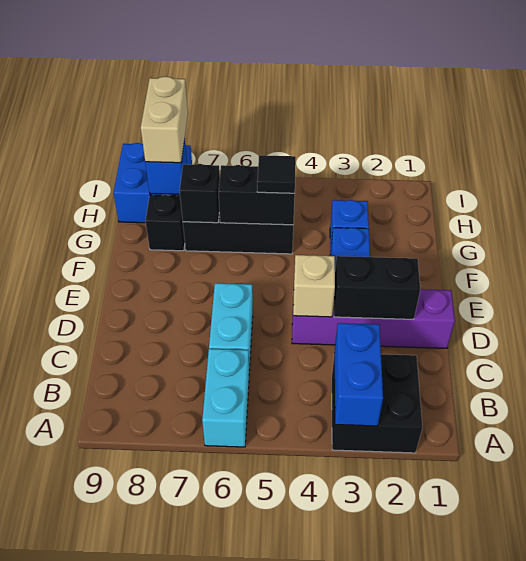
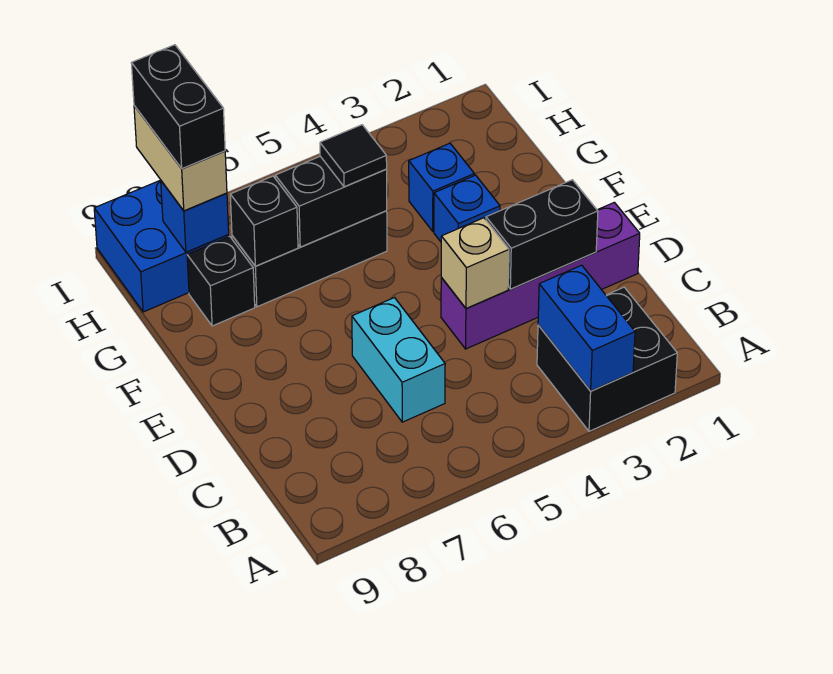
cyan 1x2 brick [202,349,249,447] -> none
none -> black 1x2 brick [131,45,225,169]

